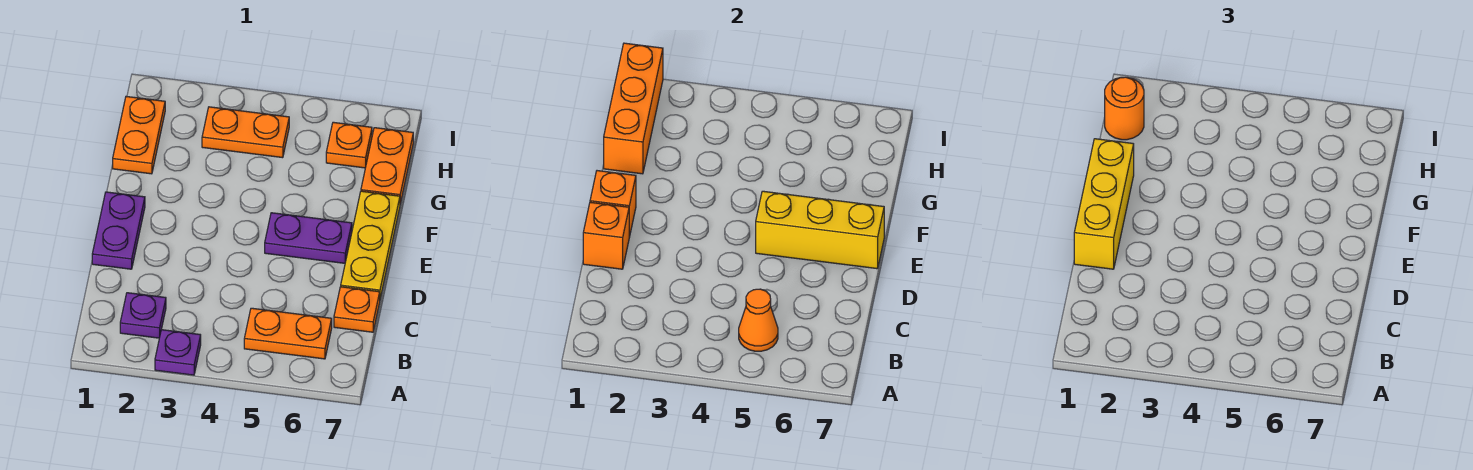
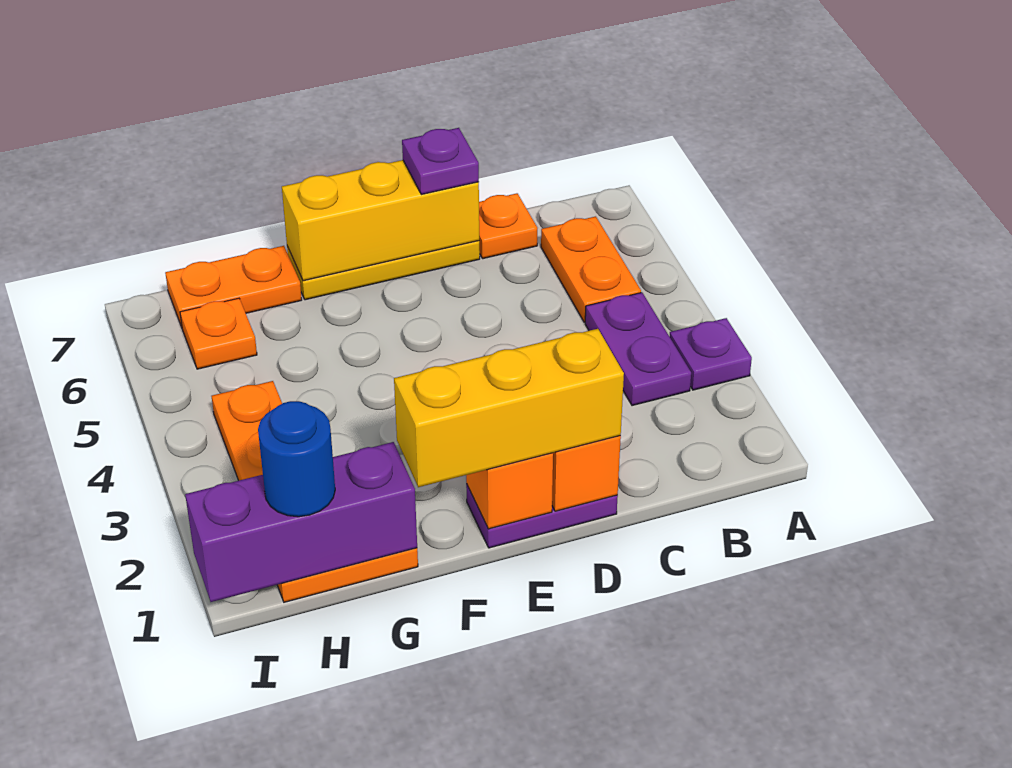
purple 1x1 plate [120,293,166,338] -> purple 1x1 plate moved to [402,128,479,195]
orange 1x1 cone [739,289,778,351] -> none
purple 1x2 plate [265,213,352,263] -> purple 1x2 plate moved to [585,293,691,406]
yellow 1x3 brick [756,191,884,269] -> yellow 1x3 brick turned to [282,160,479,281]
orange 1x3 brick [604,43,663,174] -> purple 1x3 brick [185,442,417,602]
orange 1x1 round brick [1105,77,1144,140] -> blue 1x1 round brick [258,401,335,517]

